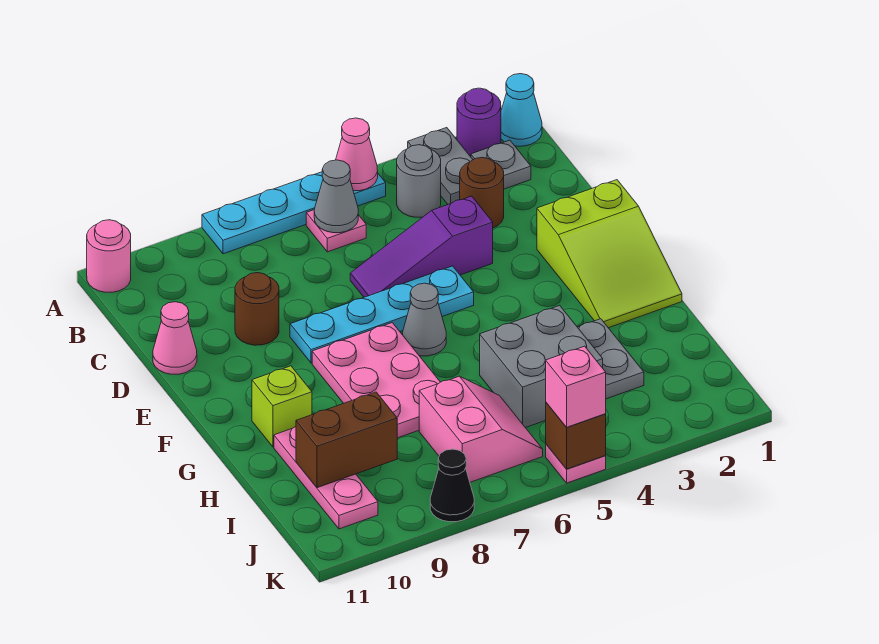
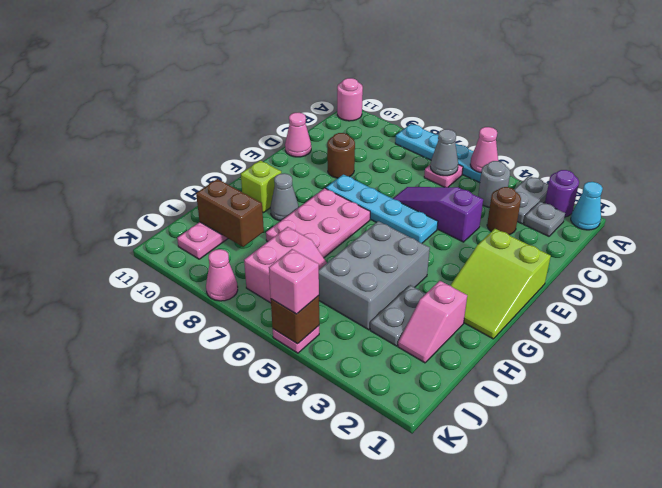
grey 1x1 cone [402,283,446,356] -> grey 1x1 cone moved to [270,173,299,221]
none -> pink 1x2 slope [398,281,467,363]
grey 2x2 brick [480,305,603,428] -> grey 2x3 brick [319,221,430,330]
black 1x1 cone [430,449,474,522] -> pink 1x1 cone [206,249,238,301]

